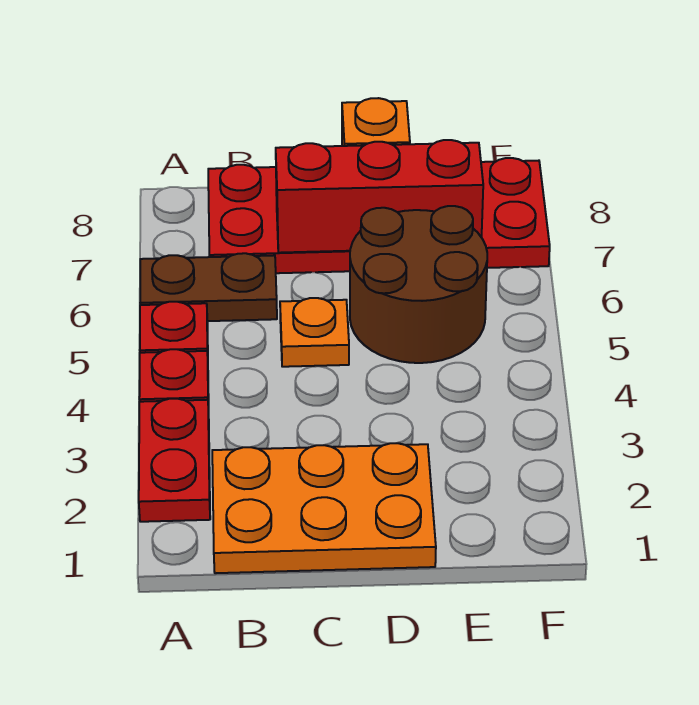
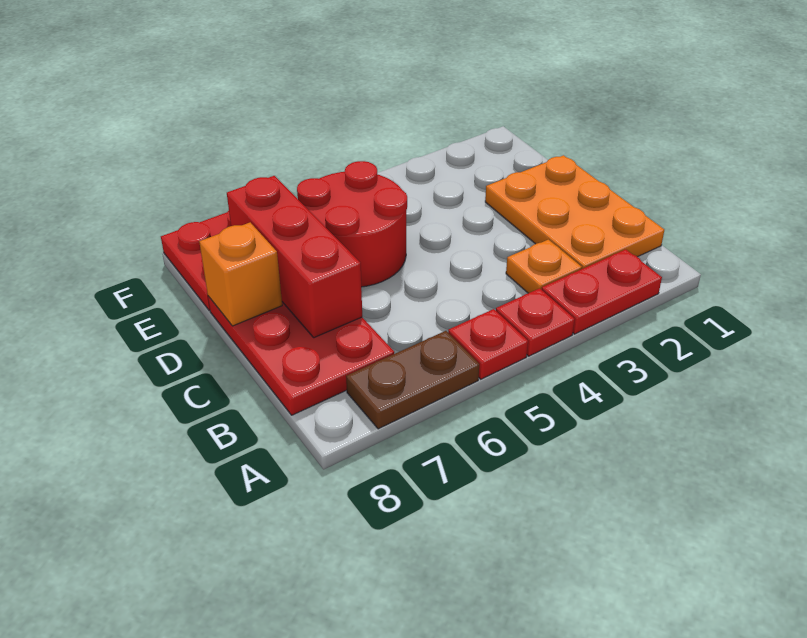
brown 1x2 plate [140,253,277,321] -> brown 1x2 plate turned to [346,331,479,429]
orange 1x1 plate [280,298,349,367] -> orange 1x1 plate moved to [506,240,582,293]
brown 2x2 round brick [350,206,487,363] -> red 2x2 round brick [297,161,407,287]

